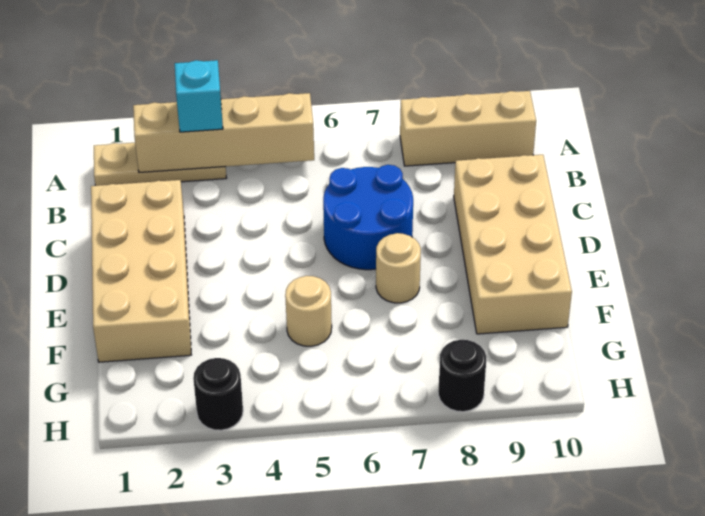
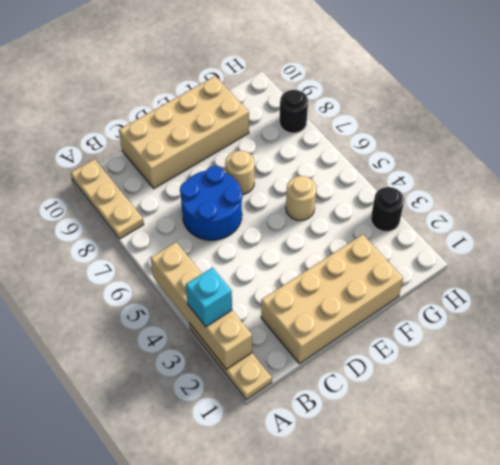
tan 1x3 brick [400,91,536,166] -> tan 1x3 plate [71,159,144,239]

